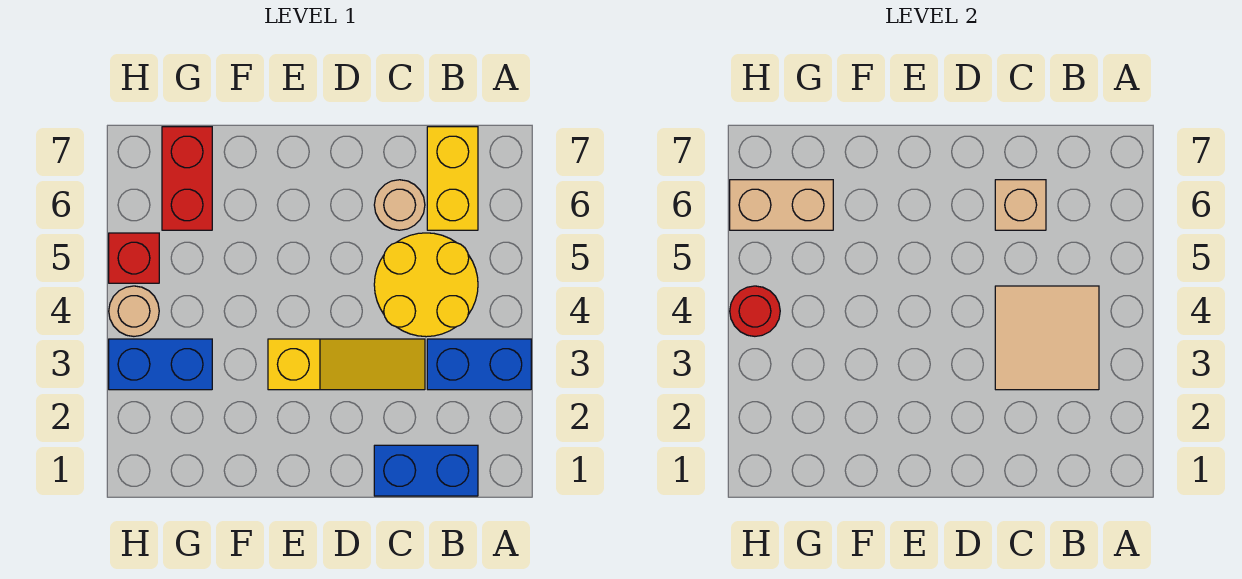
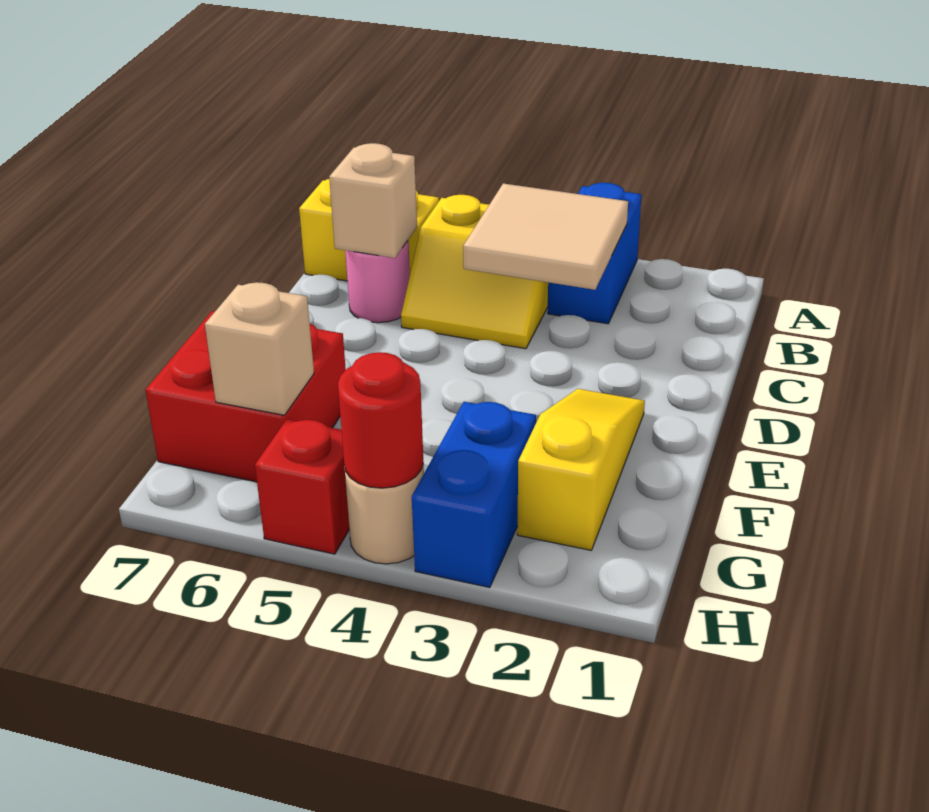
blue 1x2 brick [374,445,478,496] -> none
yellow 2x2 round brick [374,233,478,337] -> yellow 2x2 slope [401,195,548,349]
yellow 1x3 slope [268,339,425,390] -> yellow 1x3 slope moved to [517,389,645,550]
tan 1x1 round brick [374,180,425,230] -> pink 1x1 round brick [345,241,410,323]
red 1x2 brick [162,127,212,230] -> red 2x2 brick [146,311,346,482]
tan 1x2 brick [730,180,833,230] -> tan 1x1 brick [205,282,314,415]

